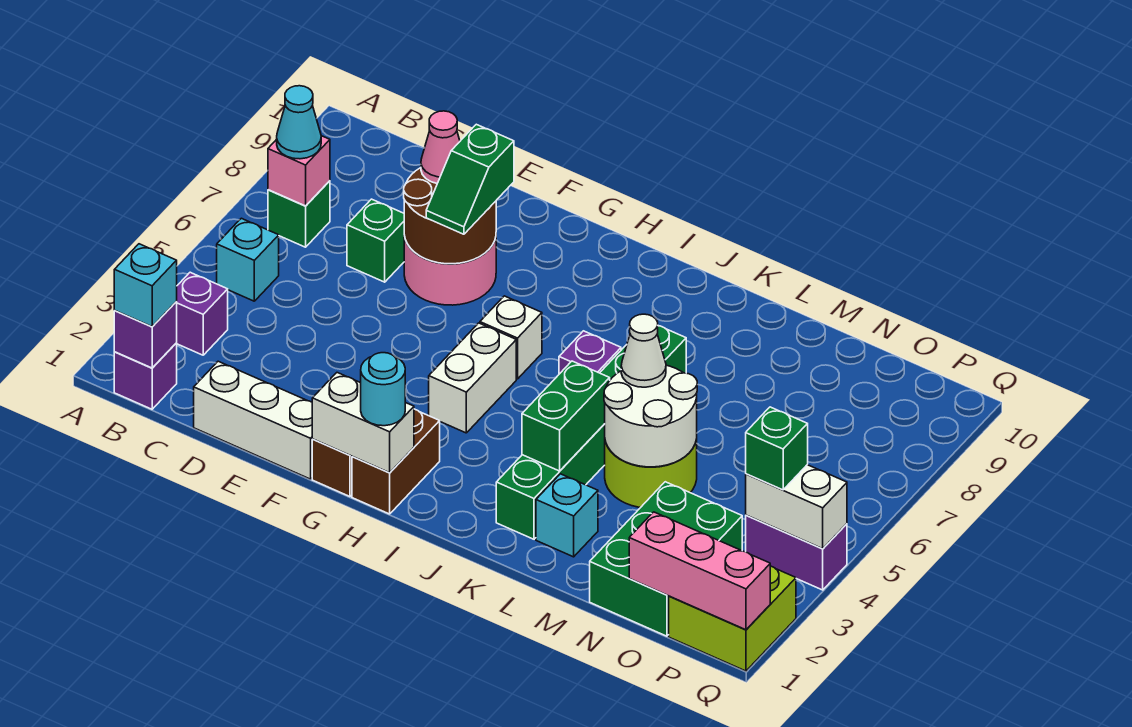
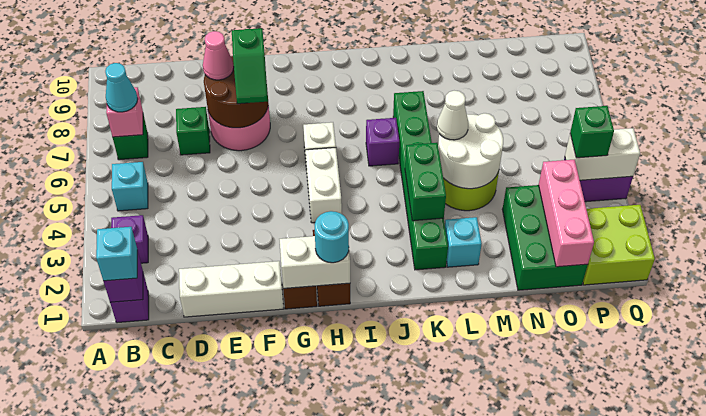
pink 1x3 brick [629,512,770,630] -> pink 1x3 brick turned to [539,160,594,267]

